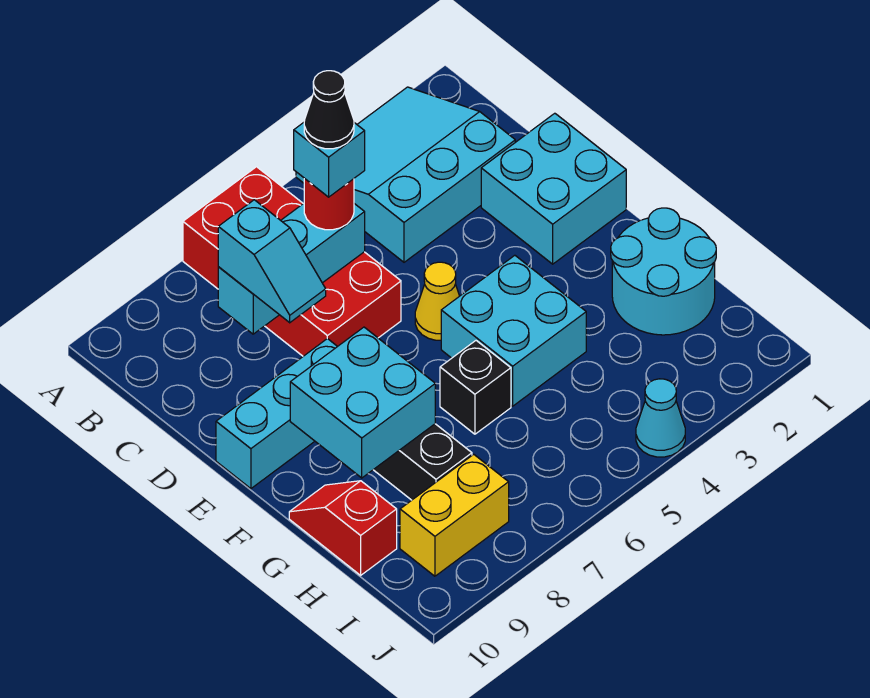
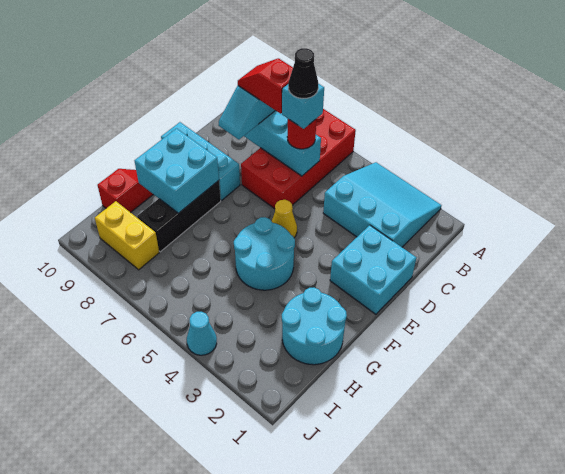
none -> red 1x2 slope [238,58,293,114]
cyan 2x2 brick [441,255,586,406] -> cyan 2x2 round brick [234,217,295,290]
black 1x1 brick [440,341,511,434] -> none

